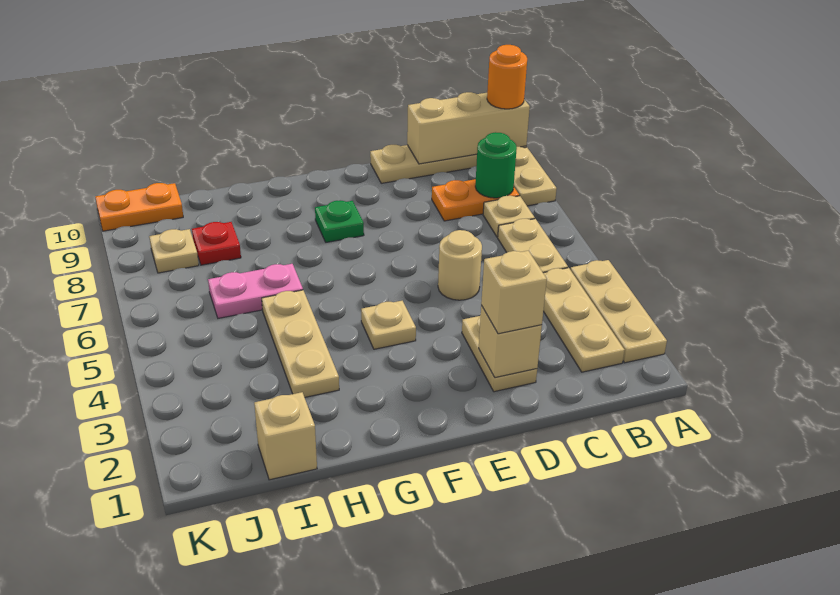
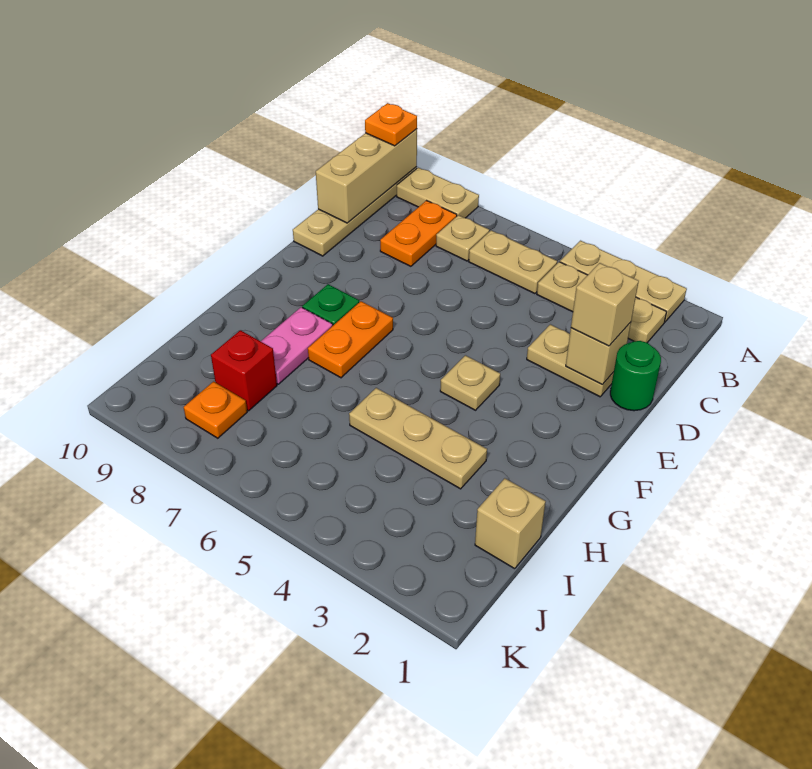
orange 1x1 round brick [487,45,527,109] -> orange 1x1 plate [365,103,417,146]
green 1x1 round brick [475,132,517,198] -> green 1x1 round brick moved to [610,341,661,411]
tan 1x1 round brick [438,230,482,300] -> none
pink 1x2 plate [208,264,303,318] -> pink 1x2 plate moved to [261,307,333,384]
red 1x1 plate [192,222,241,265] -> red 1x1 brick [211,330,277,411]
tan 1x1 plate [149,229,199,273] -> orange 1x1 plate [184,382,247,438]
orange 1x2 plate [95,183,183,231] -> orange 1x2 plate moved to [308,301,393,378]

